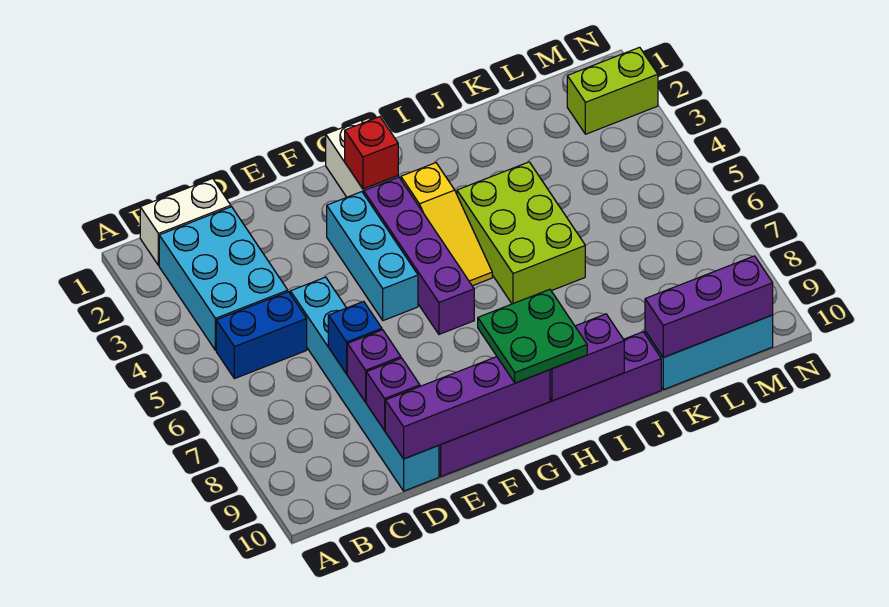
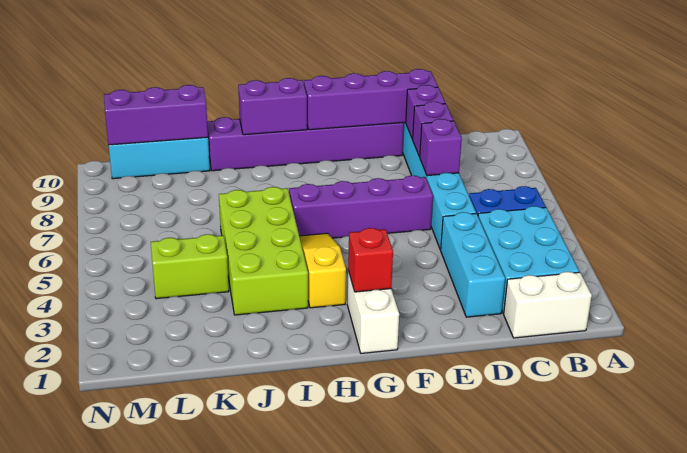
blue 1x1 brick [328,301,382,374] -> purple 1x1 brick [420,119,462,176]
cyan 1x3 brick [327,192,418,321] -> cyan 1x3 brick moved to [441,212,505,317]
purple 1x4 brick [364,177,474,334] -> purple 1x4 brick turned to [289,175,433,238]
green 2x2 plate [478,289,587,383] -> none
lime 2x3 brick [457,162,585,304] -> lime 2x4 brick [219,187,308,315]
lime 1x2 brick [567,47,658,134] -> lime 1x2 brick moved to [151,234,229,299]

